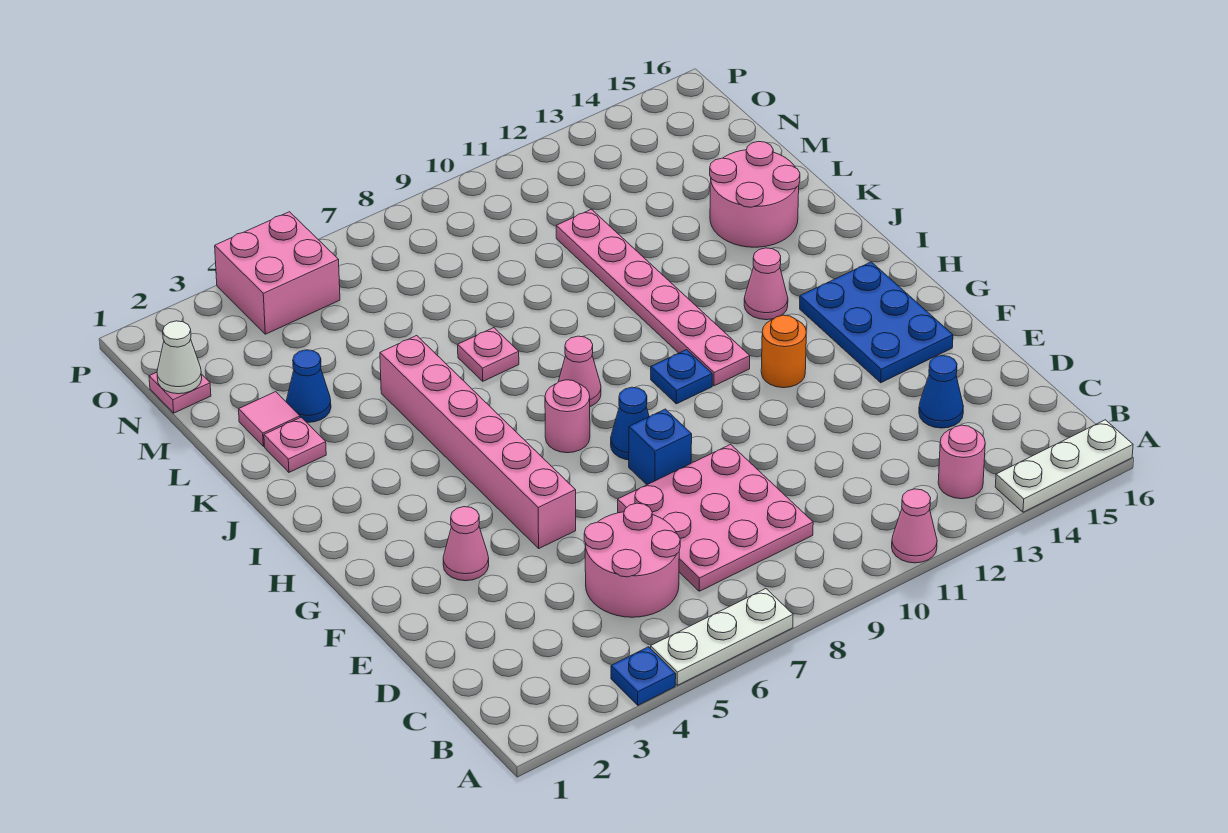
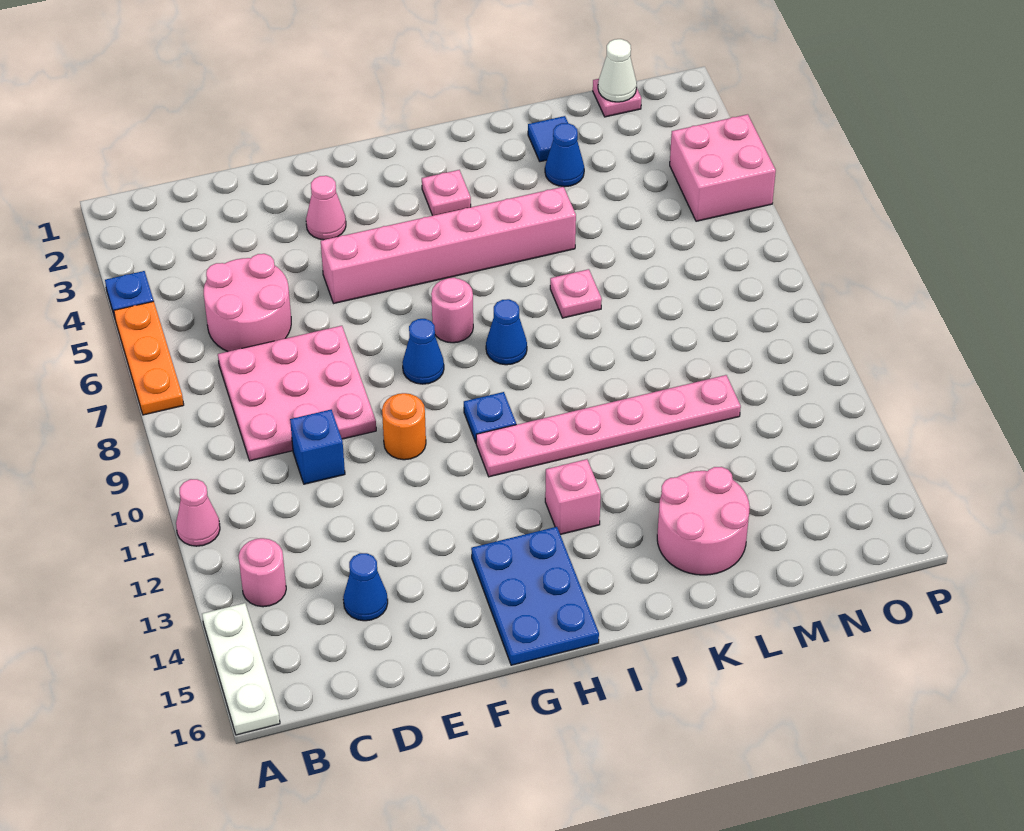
white 1x3 plate [651,589,793,685] -> orange 1x3 plate [114,301,184,415]
blue 1x1 brick [629,409,692,485] -> blue 1x1 brick moved to [290,410,345,484]
blue 2x3 plate [800,262,953,383] -> blue 2x3 plate turned to [471,527,599,665]
orange 1x1 round brick [761,315,806,388] -> orange 1x1 round brick moved to [382,393,426,460]
pink 1x1 cone [558,336,601,406] -> blue 1x1 cone [486,299,527,365]
pink 1x1 cone [744,248,788,320] -> pink 1x1 brick [545,459,601,535]
pink 1x1 plate [264,417,326,472] -> pink 1x1 plate moved to [422,170,471,216]
pink 1x1 tile [239,392,300,446] -> blue 1x1 tile [528,116,568,162]

